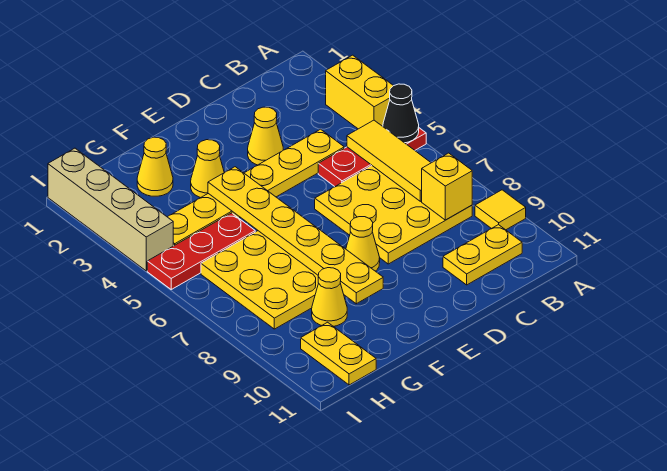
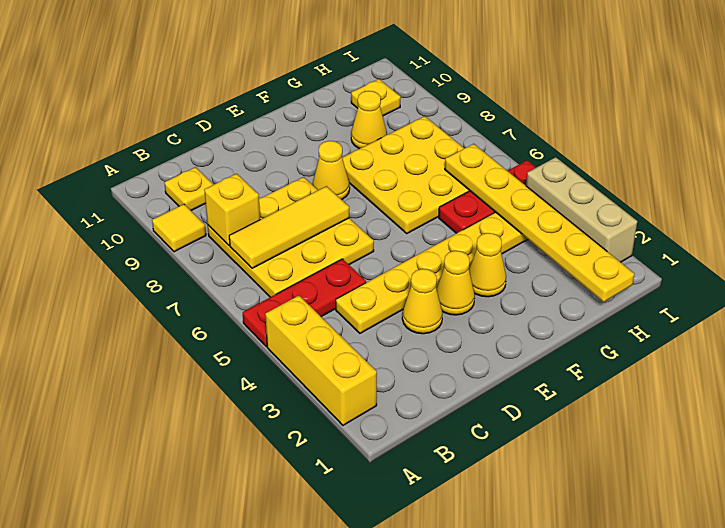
yellow 1x2 brick [326,55,393,129] -> yellow 1x3 brick [265,296,377,425]
black 1x1 cone [383,84,419,143] -> none
yellow 1x3 tile [347,120,431,201] -> yellow 1x3 tile turned to [229,186,349,268]
yellow 1x2 plate [443,225,522,285] -> yellow 1x1 plate [164,167,214,211]
yellow 1x6 plate [208,167,383,304] -> yellow 1x6 plate moved to [445,144,634,302]
yellow 1x1 cone [137,137,173,196] -> yellow 1x1 cone moved to [437,251,475,315]
yellow 1x2 plate [301,322,376,385] -> yellow 1x1 plate [351,79,401,116]
tan 1x4 brick [48,148,173,271] -> tan 1x3 brick [526,157,637,262]

